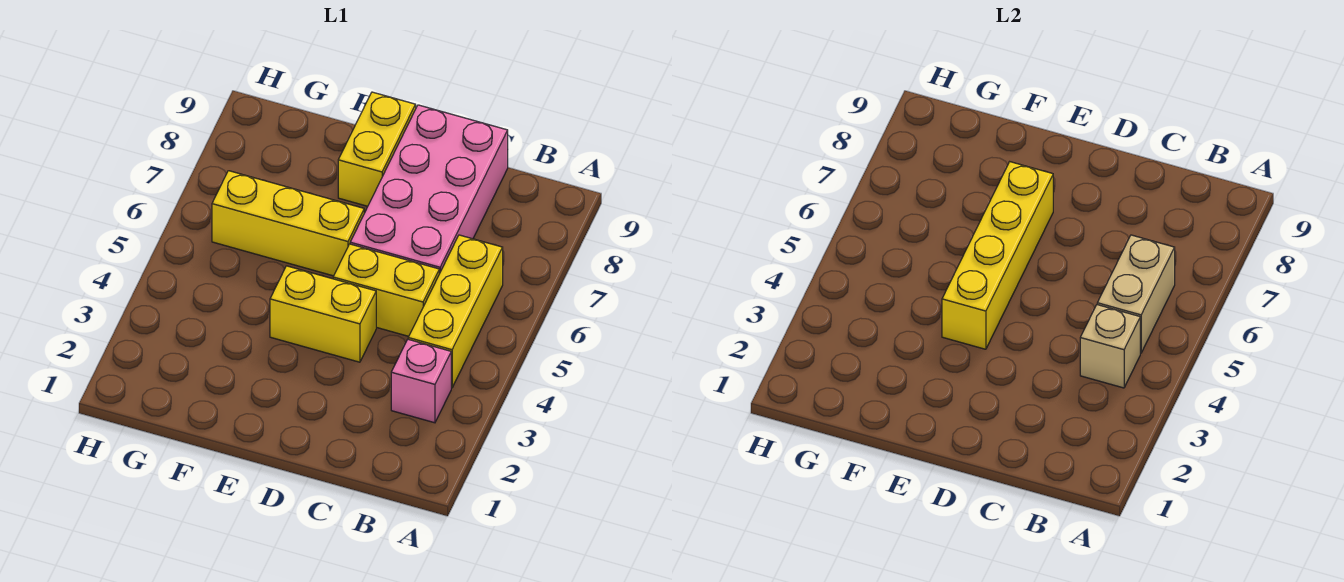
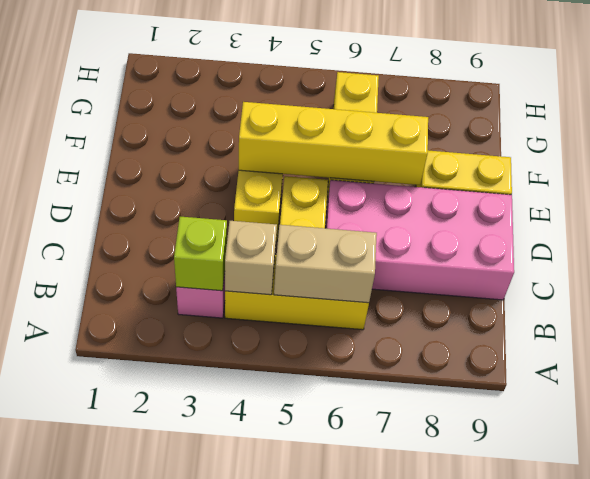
none -> lime 1x1 brick [174,217,227,291]

